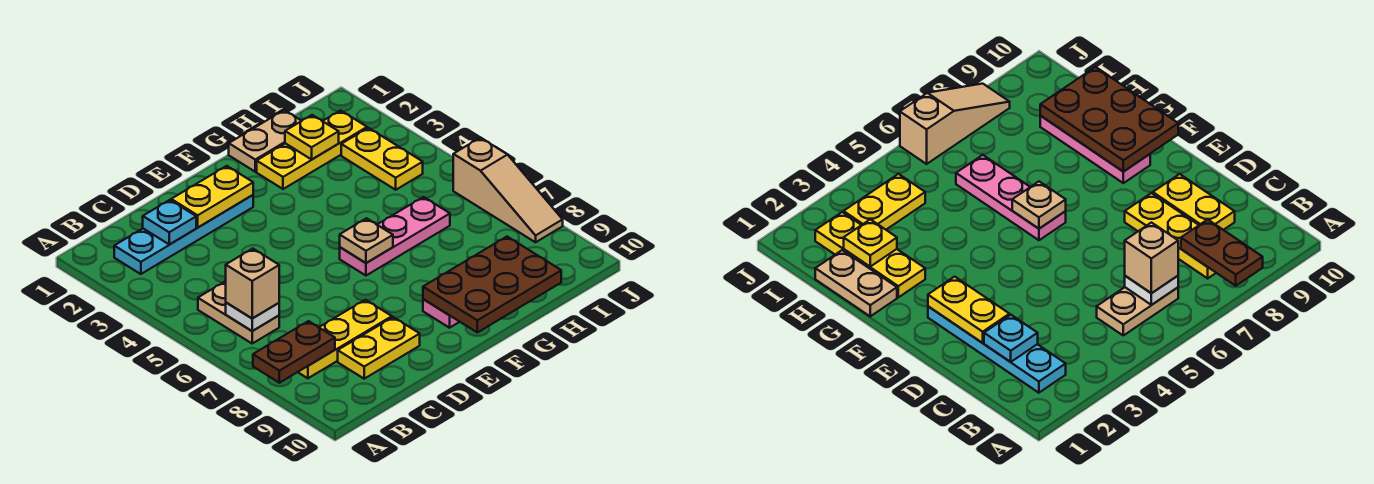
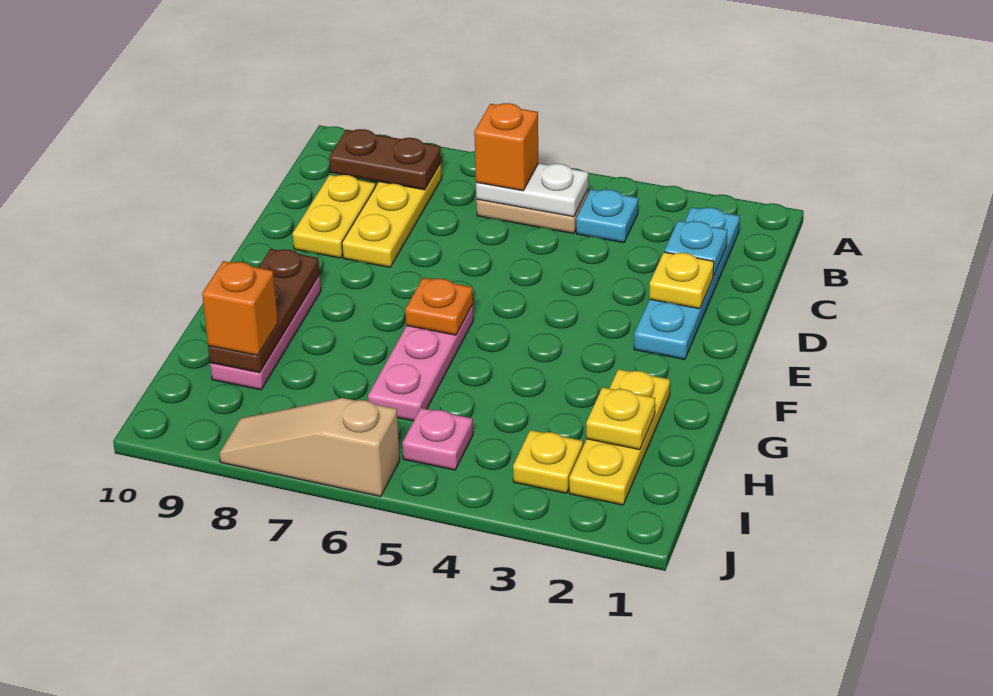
brown 1x2 plate [253,321,335,383] -> brown 1x2 plate turned to [329,129,441,190]
none -> cyan 1x1 plate [576,189,638,243]
white 1x1 plate [226,303,279,331] -> white 1x2 plate [476,163,588,217]
tan 1x1 brick [226,249,279,318] -> orange 1x1 brick [474,103,538,191]
yellow 1x2 plate [171,166,253,227] -> yellow 1x1 plate [649,252,714,309]
tan 1x1 plate [340,218,393,263] -> orange 1x1 plate [405,278,473,335]
brown 2x3 plate [423,237,561,332] -> brown 1x3 plate [208,249,320,373]
tan 1x2 plate [229,110,301,172] -> none
none -> orange 1x1 brick [202,261,278,355]
yellow 1x2 plate [341,128,423,190] -> yellow 1x1 plate [513,430,583,493]
none -> pink 1x1 plate [402,408,473,470]

